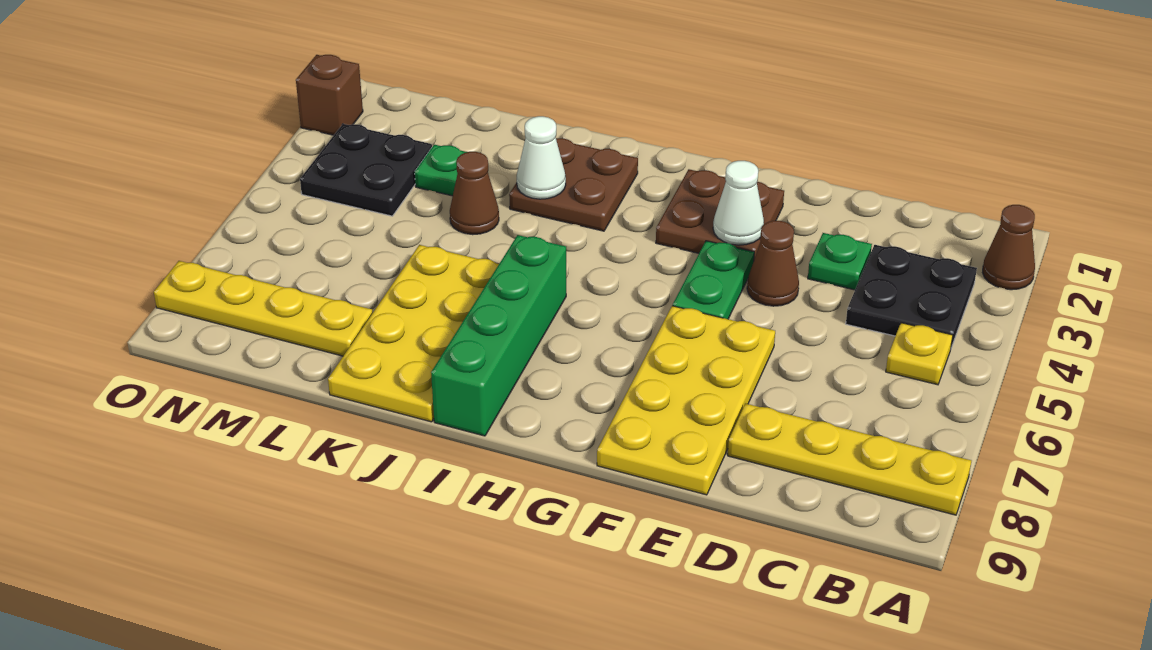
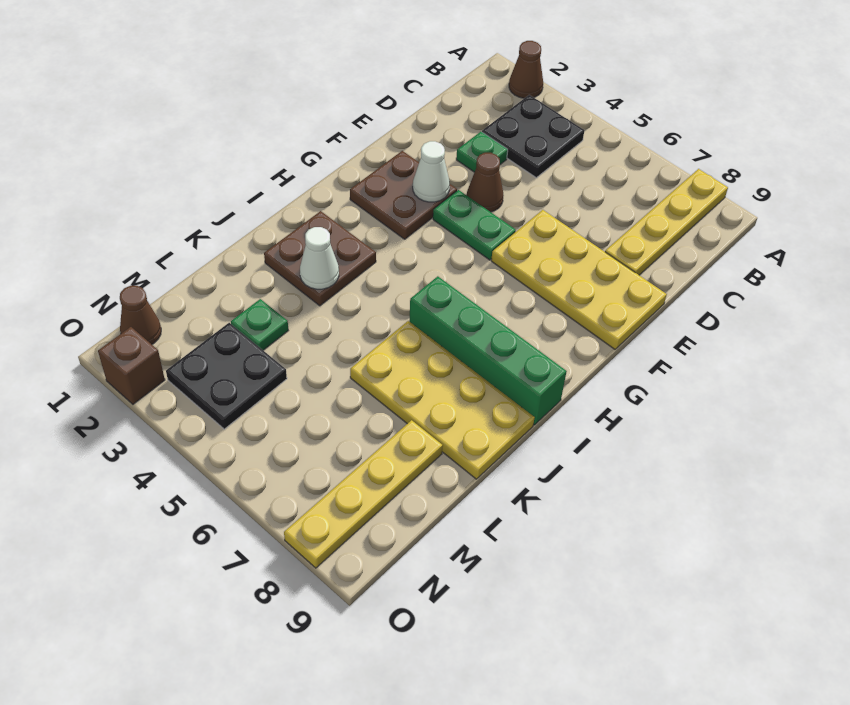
yellow 1x1 plate [886,323,953,385] -> none
brown 1x1 cone [450,152,499,235] -> brown 1x1 cone moved to [120,286,161,344]

